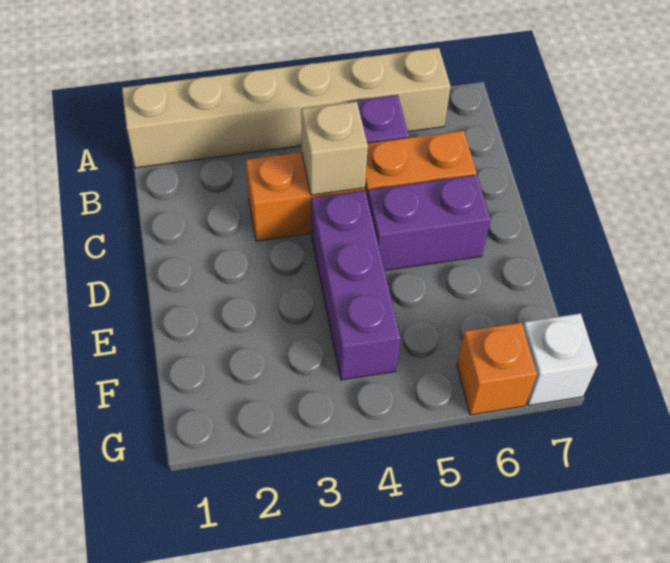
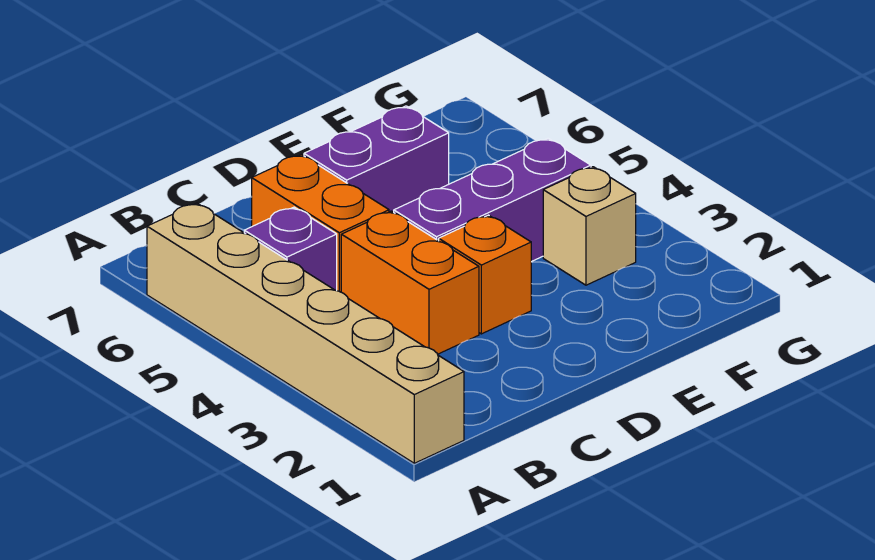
tan 1x1 brick [301,101,368,195] -> tan 1x1 brick moved to [543,167,636,285]
purple 1x2 brick [367,175,490,271] -> purple 1x2 brick turned to [304,106,449,212]
orange 1x1 brick [457,322,537,415] -> orange 1x1 brick moved to [439,215,531,334]
white 1x1 brick [523,313,598,406] -> none

